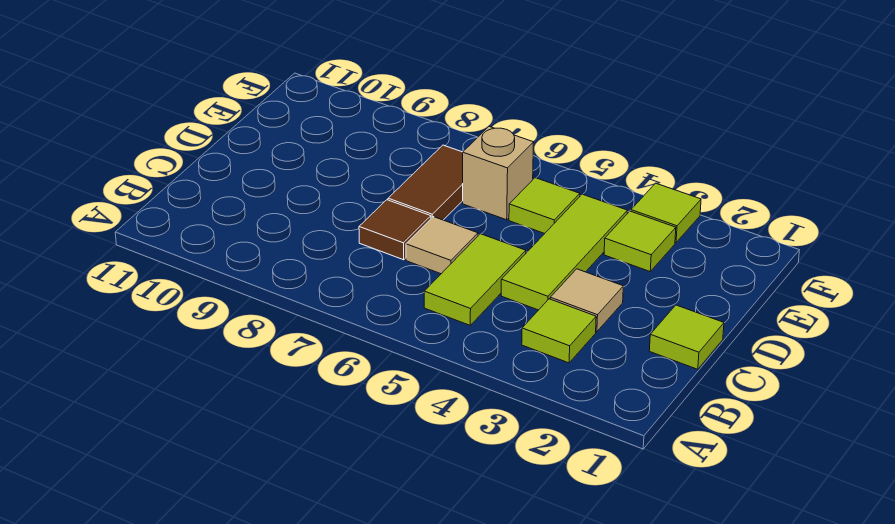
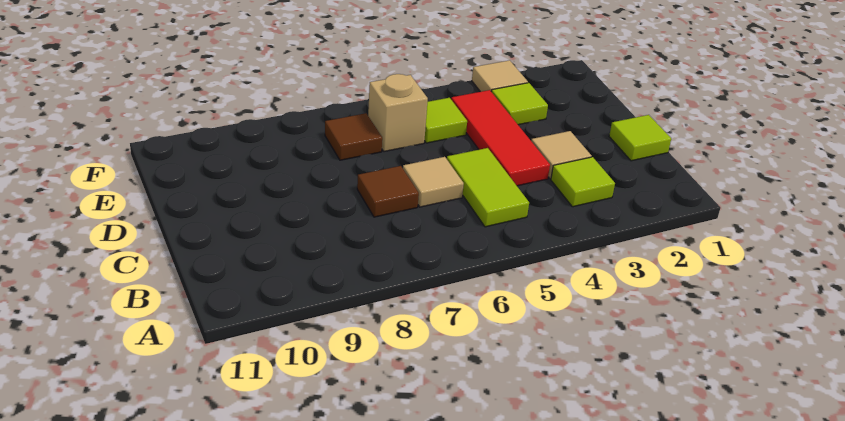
lime 1x3 tile [501,194,627,310] -> red 1x3 tile [451,90,550,186]
brown 1x2 tile [388,145,463,220] -> brown 1x1 tile [325,113,382,160]
lime 1x1 tile [631,183,701,243] -> tan 1x1 tile [472,60,528,92]

